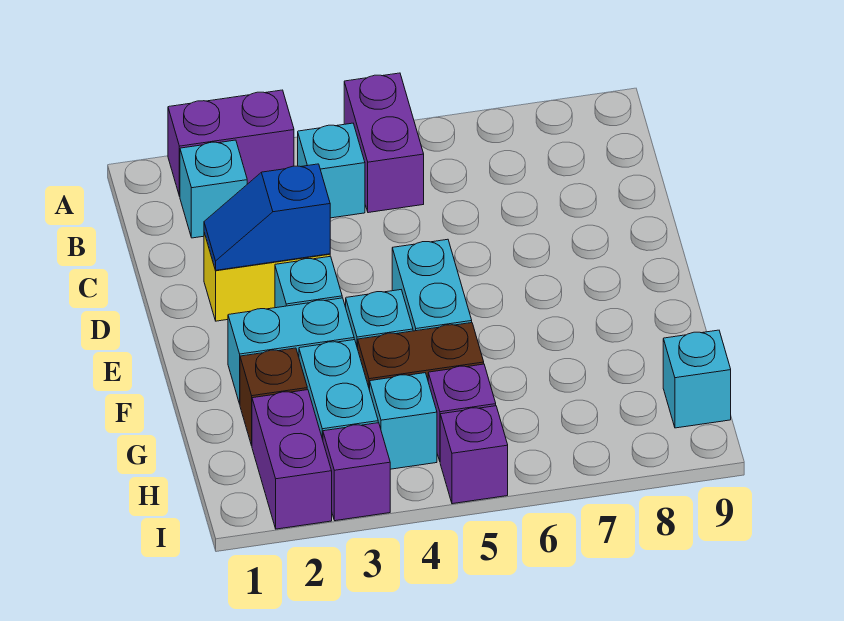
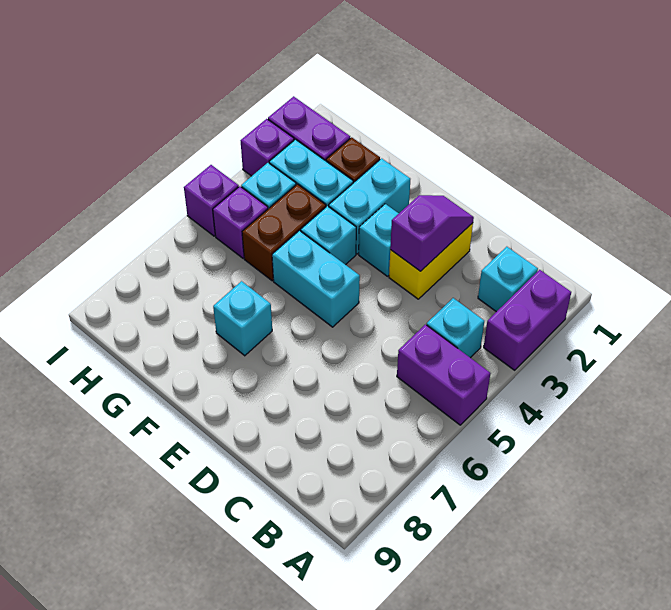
blue 1x2 slope [204,164,330,270] -> purple 1x2 slope [390,195,474,271]
cyan 1x1 brick [663,330,731,428] -> cyan 1x1 brick moved to [213,281,272,356]

